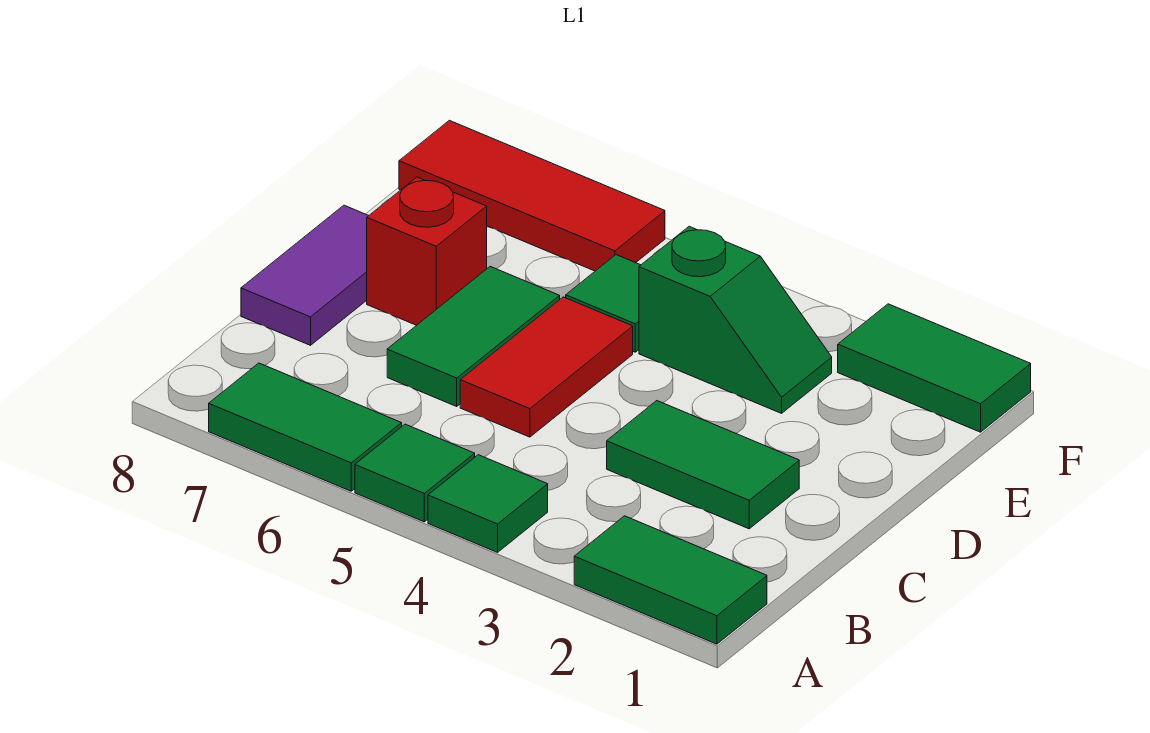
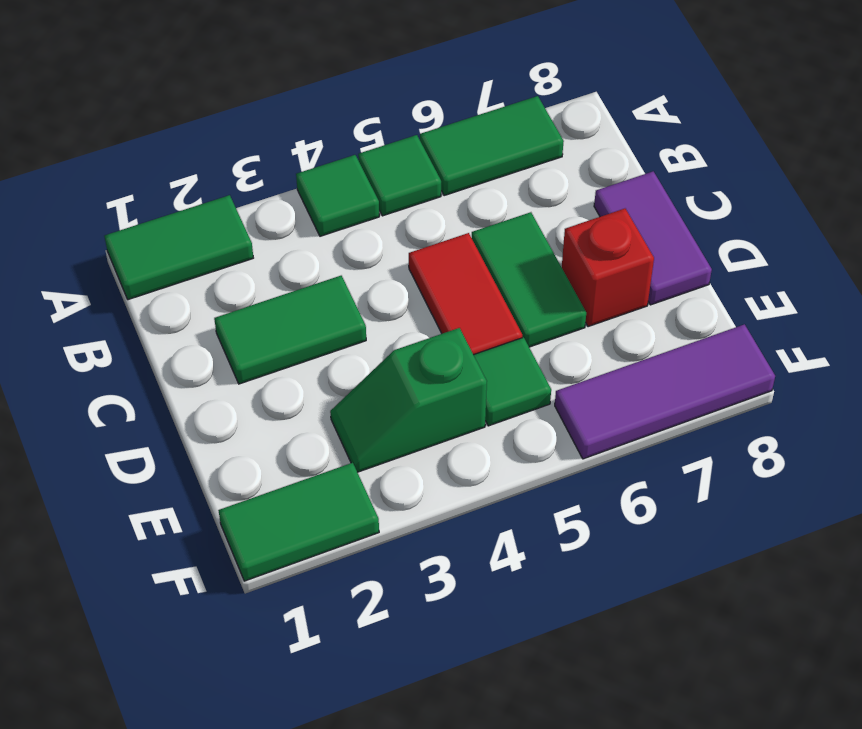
red 1x3 tile [399,120,665,271] -> purple 1x3 tile [555,324,775,459]

